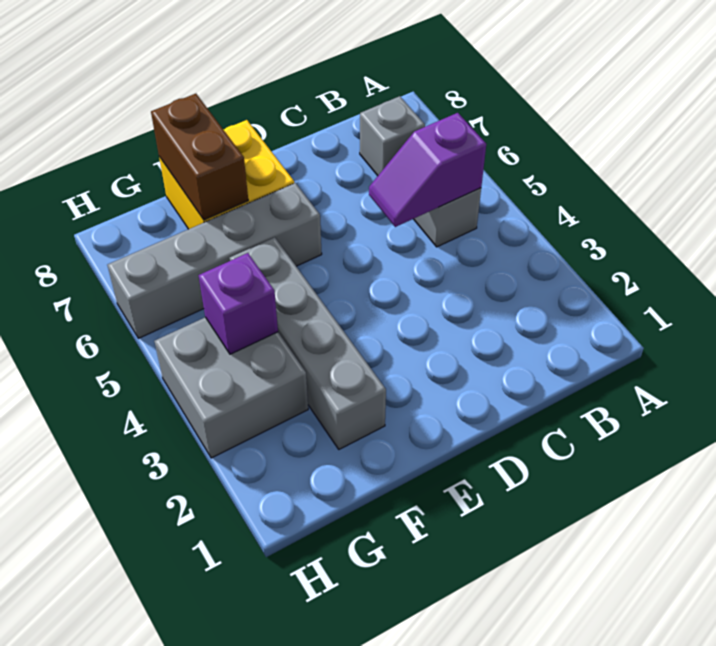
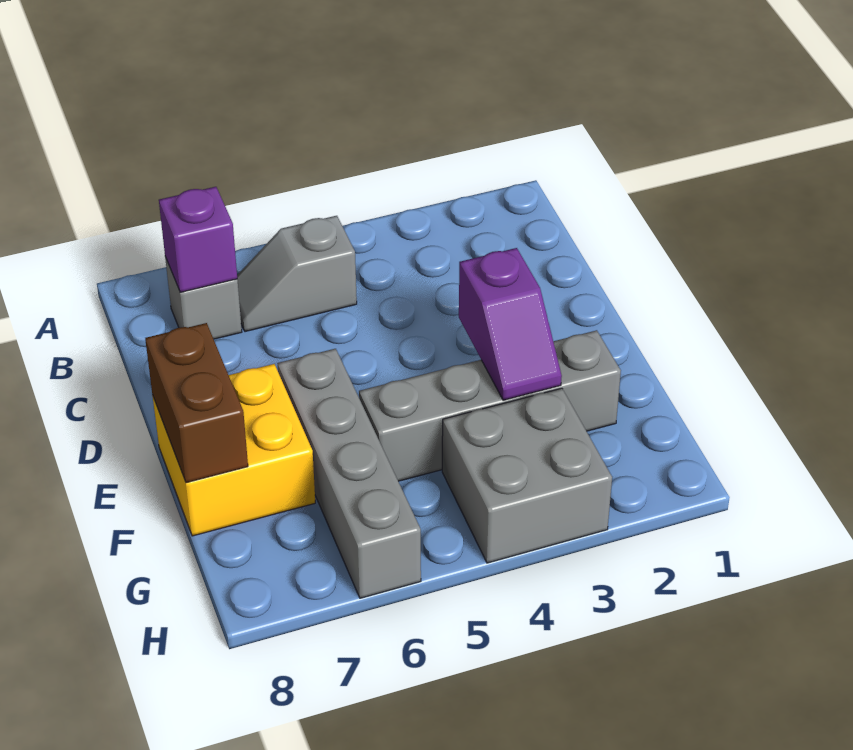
purple 1x2 slope [369,113,486,227] -> purple 1x2 slope moved to [459,248,562,400]
brown 1x2 brick [151,94,248,220] -> brown 1x2 brick turned to [145,323,248,483]
purple 1x1 brick [199,253,278,354] -> purple 1x1 brick moved to [159,187,237,292]

